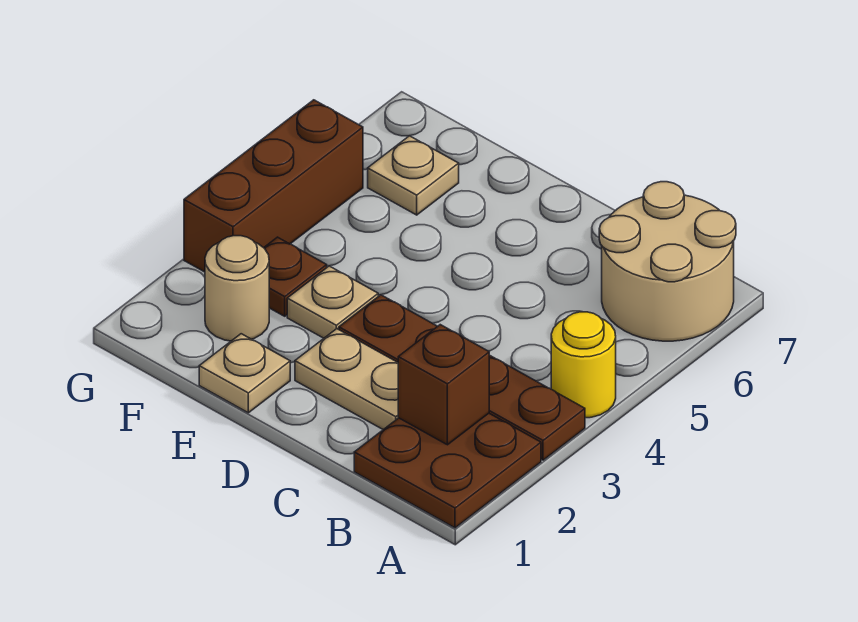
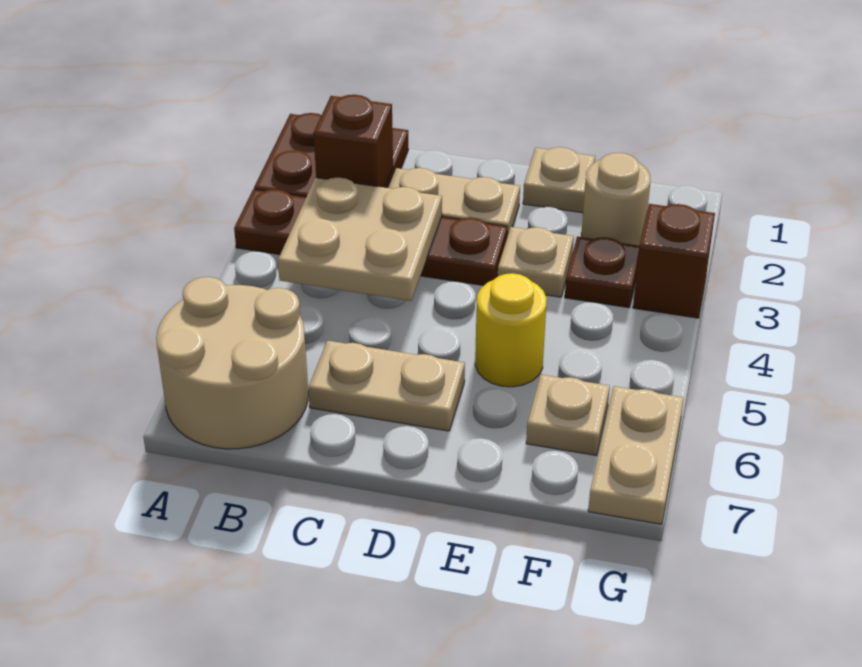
yellow 1x1 round brick [551,312,616,418] -> yellow 1x1 round brick moved to [475,273,547,387]
none -> tan 2x2 plate [278,177,442,301]
none -> tan 1x2 plate [308,341,465,431]
brown 1x3 brick [184,100,363,272] -> brown 1x1 brick [633,204,715,318]
none -> tan 1x2 plate [588,386,684,524]

